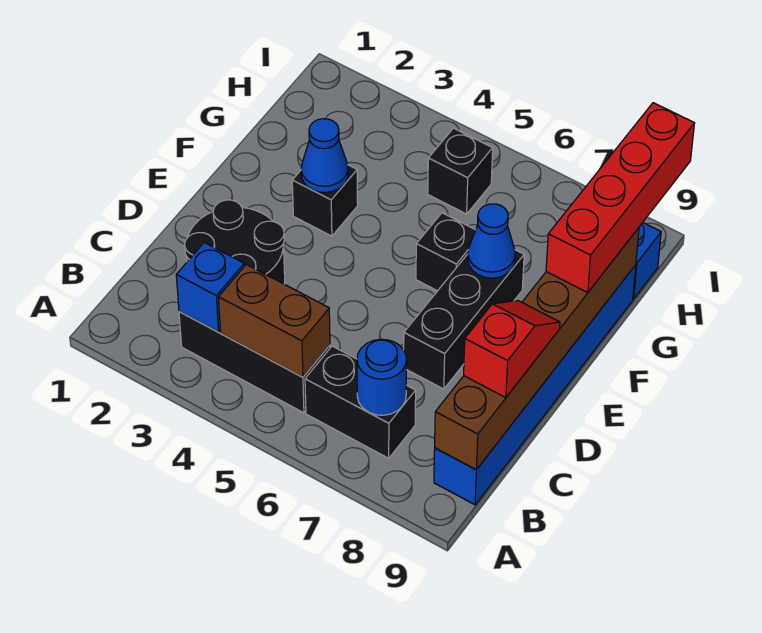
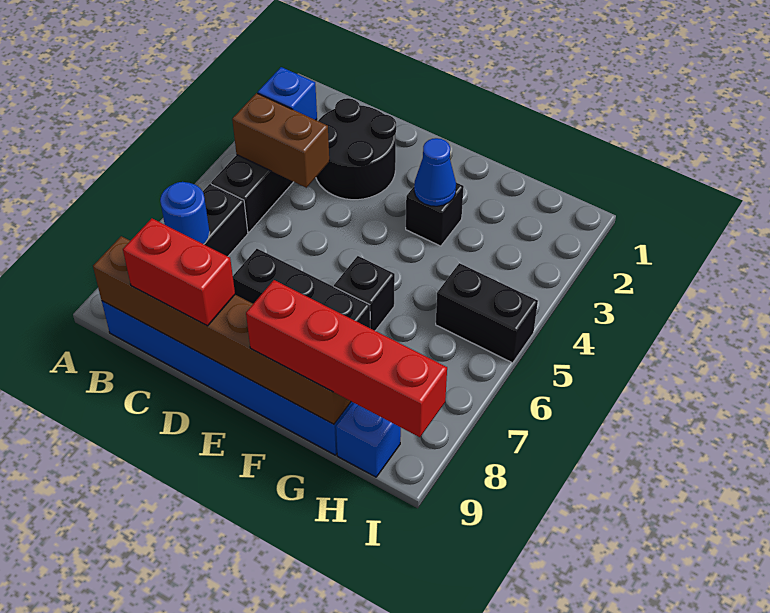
brown 1x2 brick [218,264,330,377] -> brown 1x2 brick turned to [232,93,329,188]
red 1x2 slope [464,301,560,398] -> red 1x2 brick [123,219,235,326]
blue 1x1 cone [468,204,515,278] -> none
black 1x1 brick [428,128,493,214] -> black 1x2 brick [436,263,538,363]

